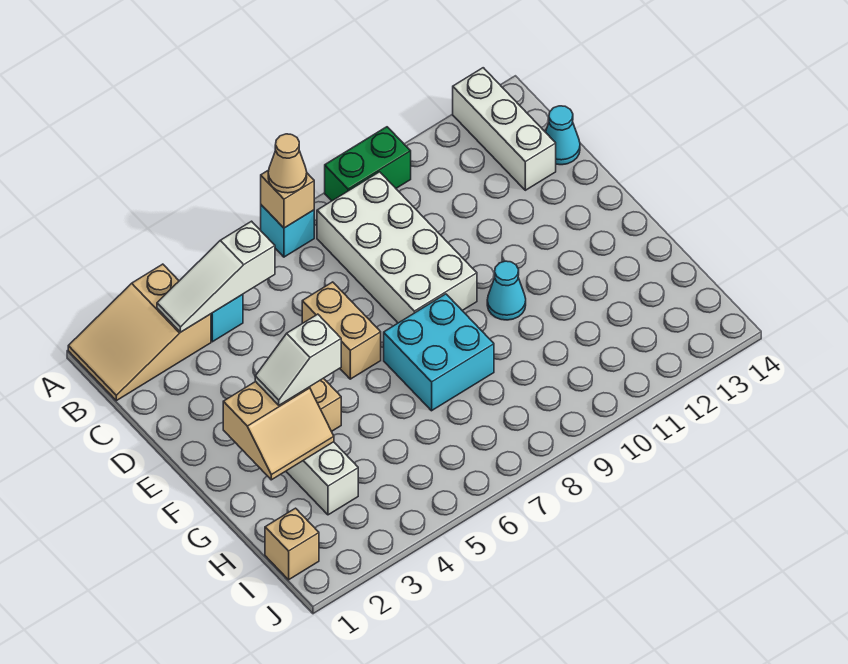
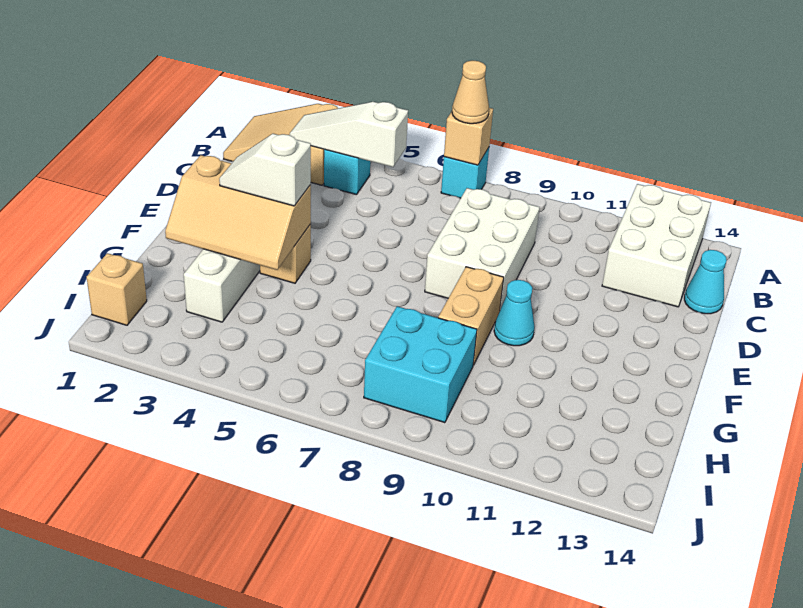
green 1x2 brick [325,127,411,201] -> none
white 1x3 brick [453,68,556,190] -> white 2x3 brick [602,184,711,307]
white 2x4 brick [317,172,477,323] -> white 2x3 brick [425,188,540,309]
tan 1x2 brick [302,282,381,379] -> tan 1x2 brick moved to [438,267,504,365]
tan 2x2 slope [223,382,334,480] -> tan 2x3 slope [165,155,311,270]
cyan 2x2 brick [384,294,494,411] -> cyan 2x2 brick moved to [364,306,477,423]

